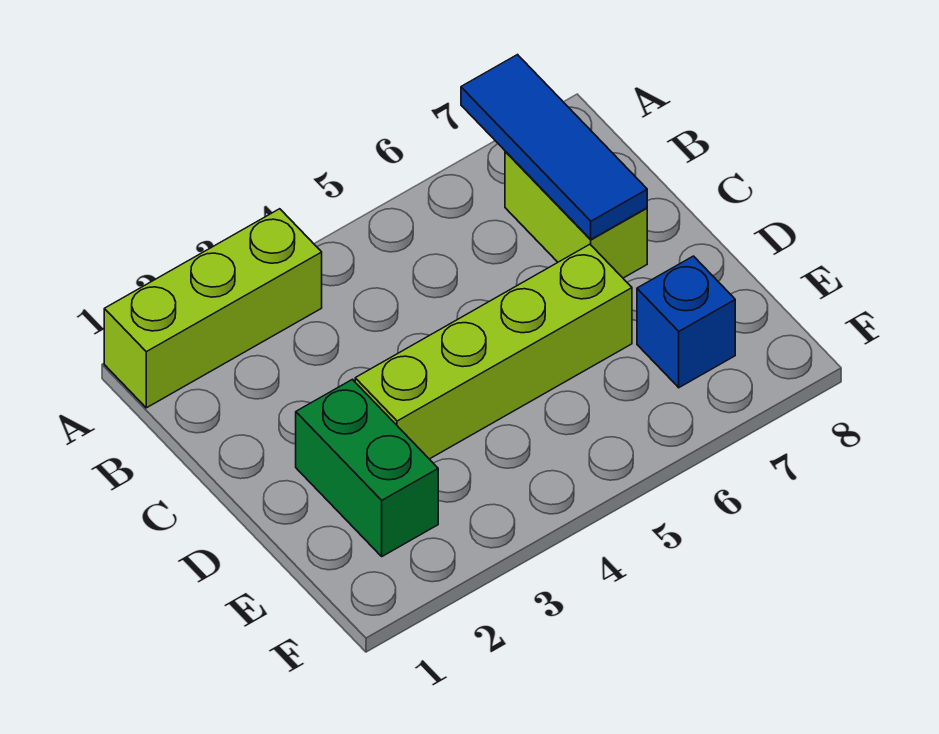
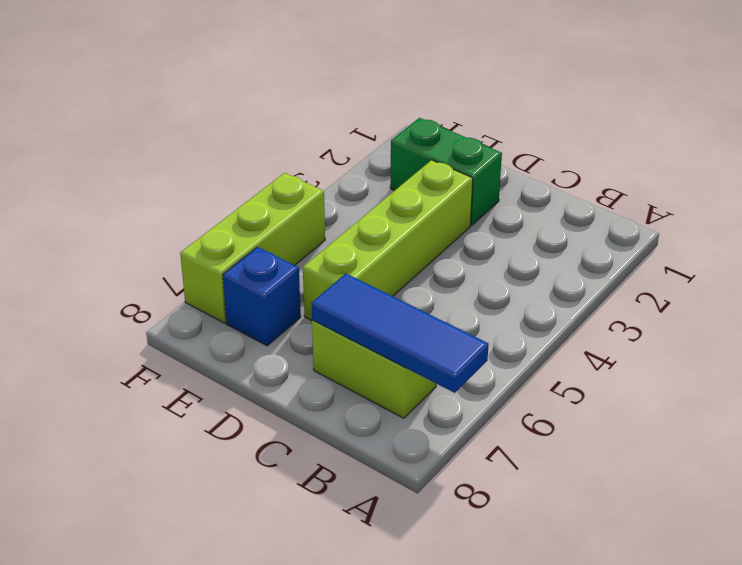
lime 1x3 brick [104,209,322,408] -> lime 1x3 brick moved to [180,173,325,323]

